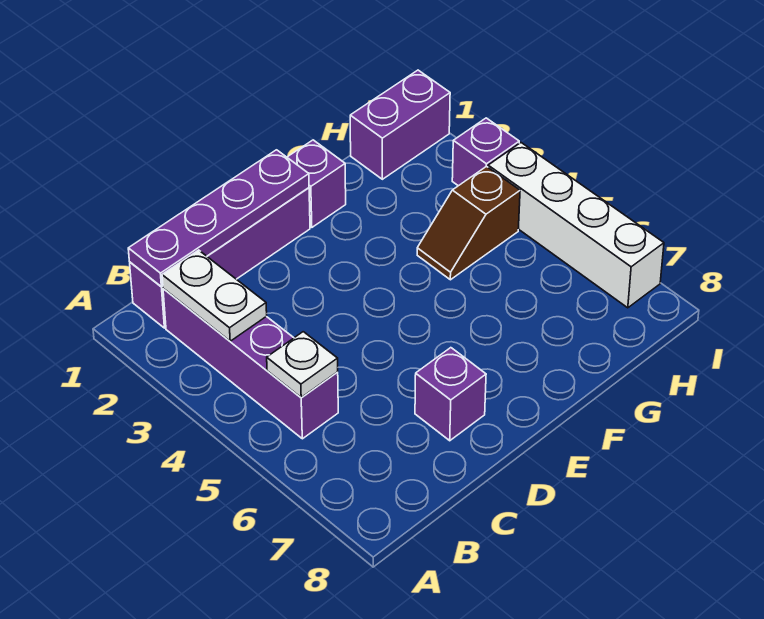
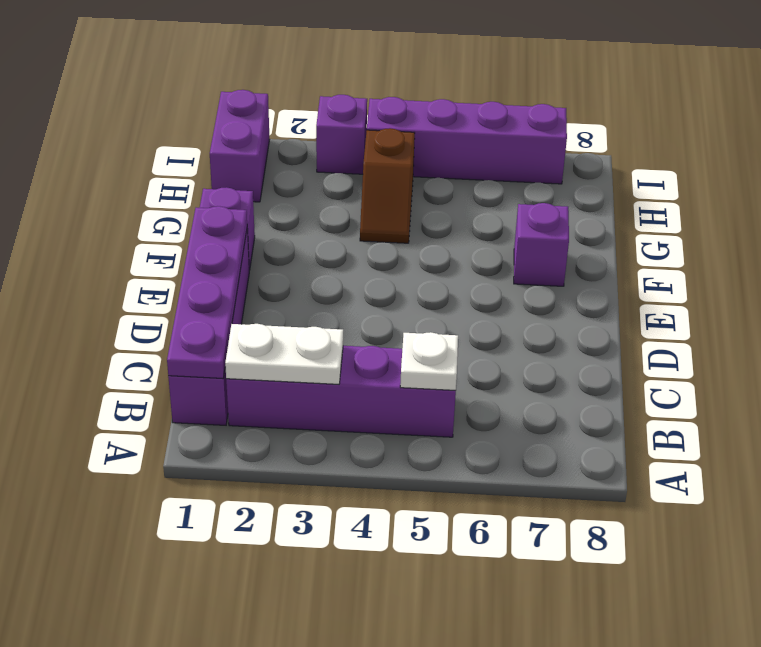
purple 1x1 brick [415,348,486,441] -> purple 1x1 brick moved to [514,203,569,286]
white 1x4 brick [488,143,664,308] -> purple 1x4 brick [367,97,567,184]

